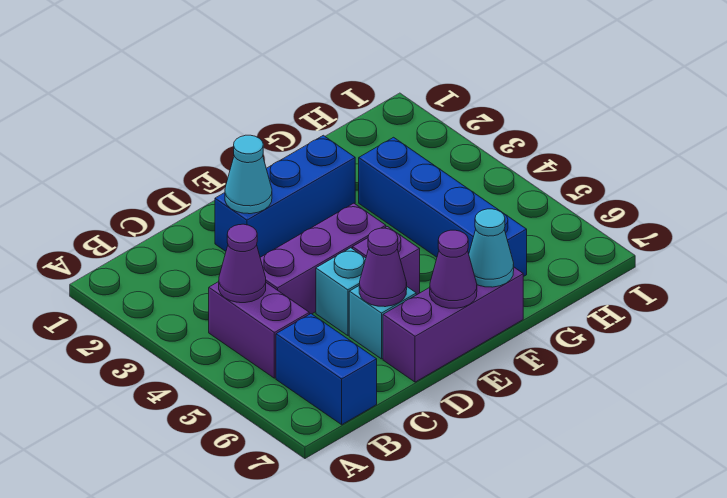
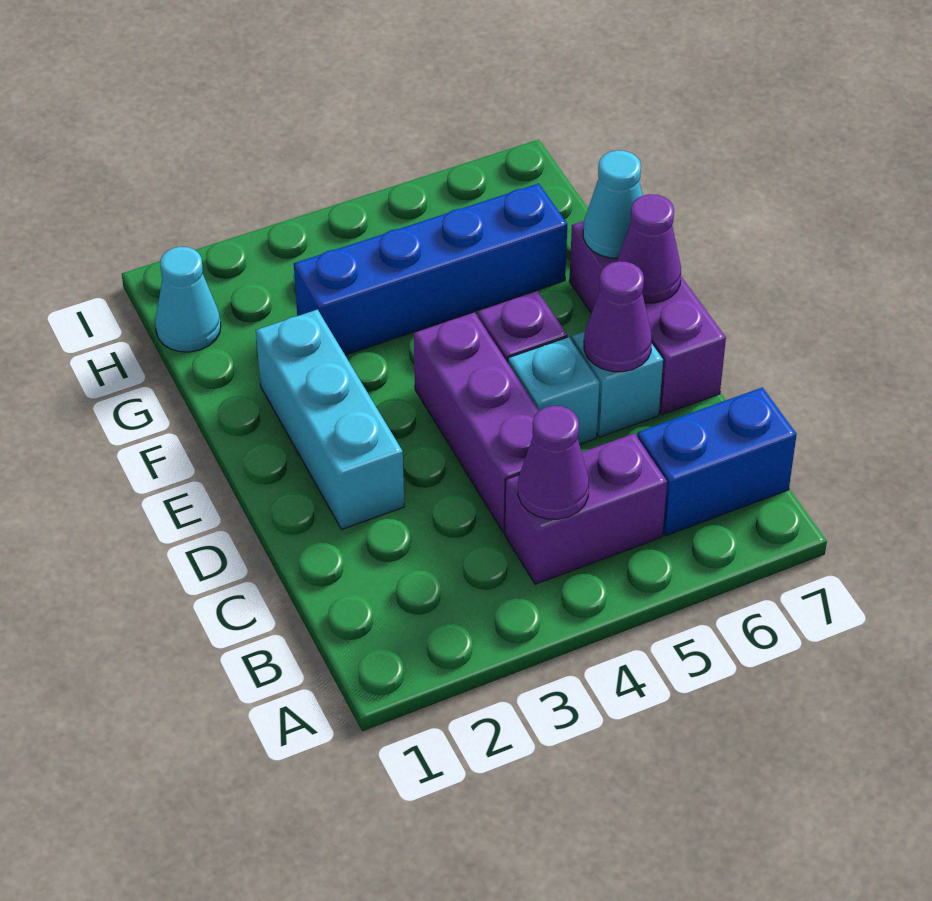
blue 1x3 brick [215,135,355,257] -> cyan 1x3 brick [256,310,404,529]
cyan 1x1 cone [225,135,272,214] -> cyan 1x1 cone moved to [155,247,221,352]

